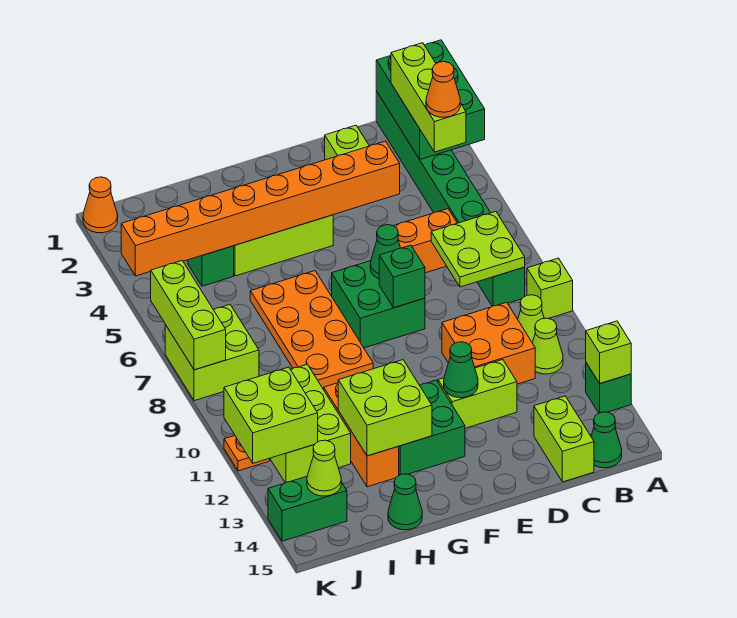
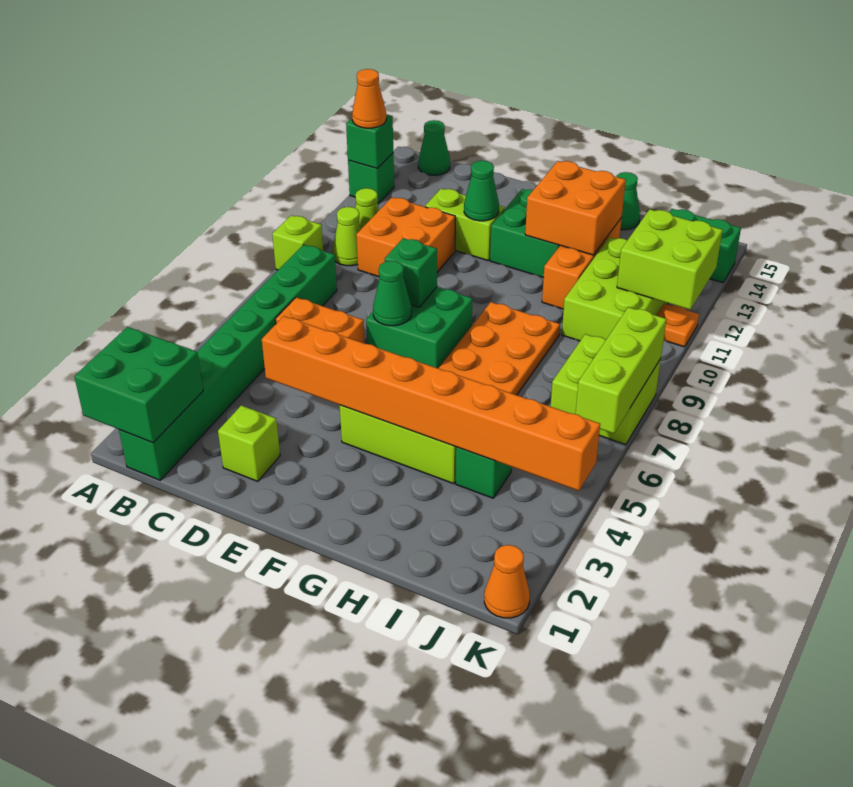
green 2x3 brick [376,40,485,159] -> green 2x2 brick [74,327,203,443]
lime 1x1 brick [586,321,631,383] -> green 1x1 brick [346,114,393,168]
lime 1x3 brick [391,43,466,152] -> none
orange 1x1 cone [426,62,460,117] -> orange 1x1 cone moved to [352,69,386,128]
lime 2x2 plate [431,211,525,287] -> none
lime 1x2 brick [534,396,594,482] -> none
lime 2x2 brick [338,360,432,456] -> orange 2x2 brick [525,161,626,255]
lime 1x1 cone [307,440,341,496] -> none

